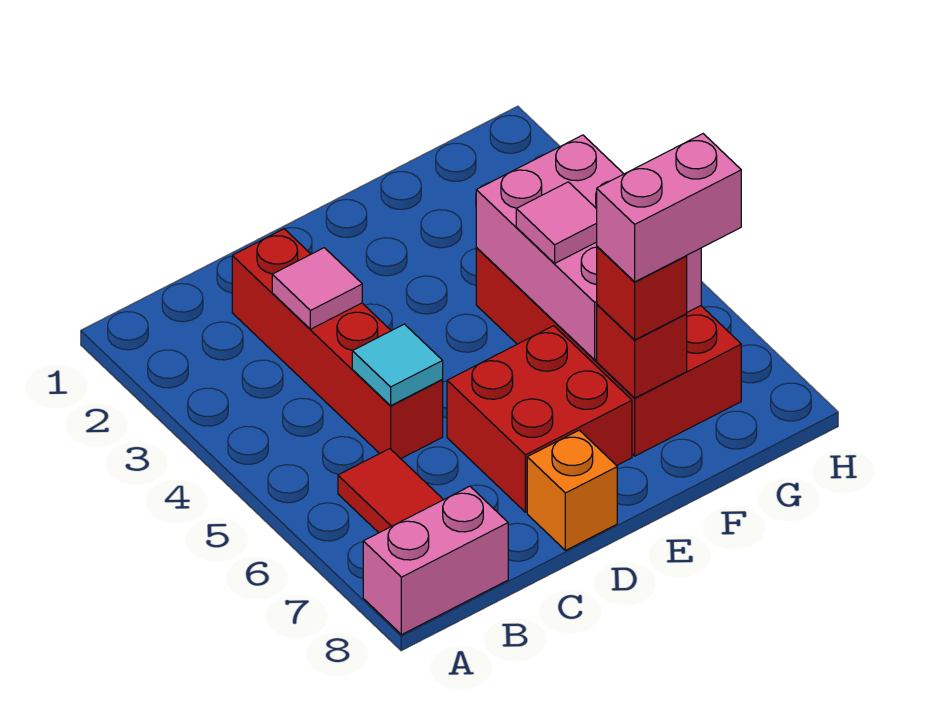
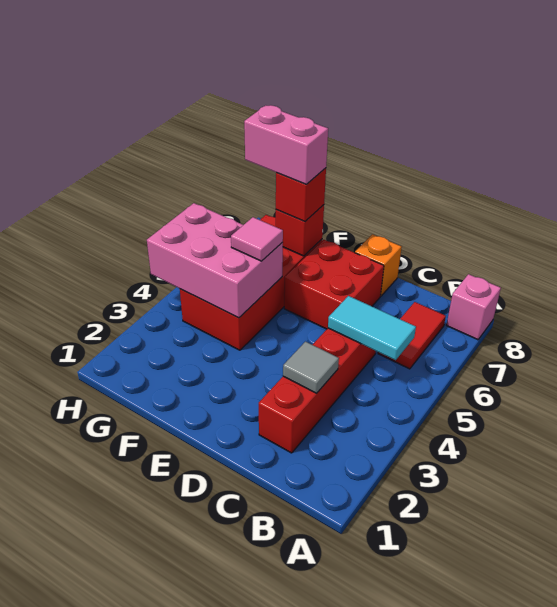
pink 1x2 brick [363,486,508,635] -> pink 1x1 brick [447,274,501,340]
pink 1x1 tile [272,248,362,329] -> grey 1x1 tile [283,342,339,393]
cyan 1x1 tile [352,324,443,406] -> cyan 1x2 tile [328,296,416,360]
pink 2x3 brick [476,135,701,360] -> pink 2x3 brick turned to [147,203,283,318]

